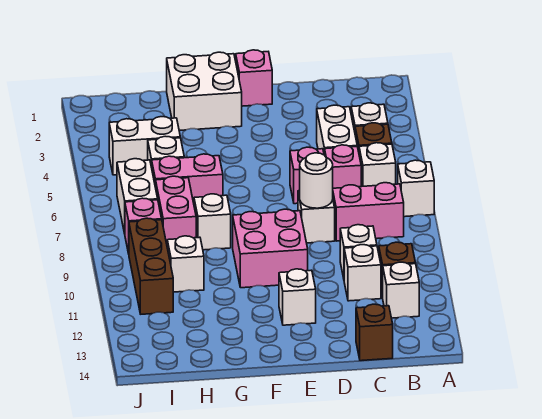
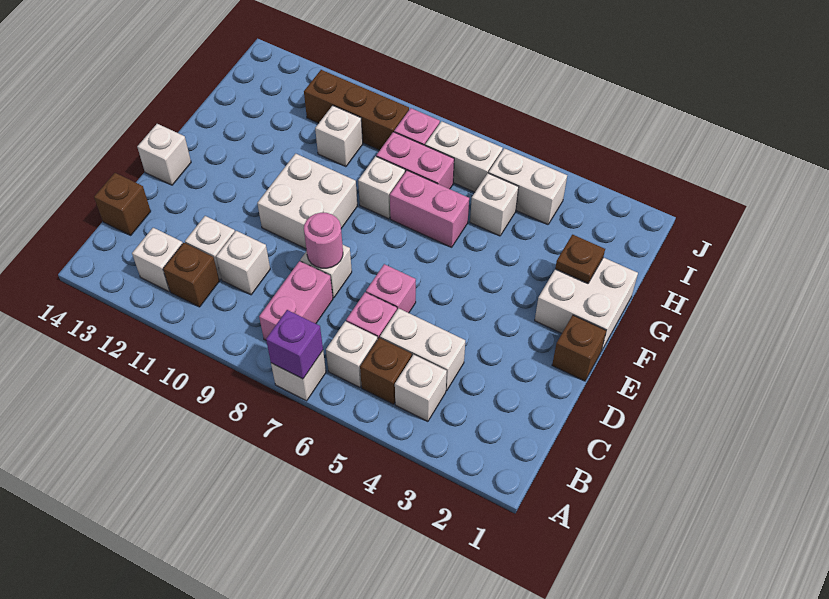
none -> purple 1x1 brick [266,310,323,379]
white 1x1 round brick [300,153,333,208] -> pink 1x1 round brick [304,213,343,268]
pink 1x1 brick [236,50,272,106] -> brown 1x1 brick [552,315,606,381]
pink 2x2 brick [233,209,308,288] -> white 2x2 brick [257,154,357,249]
white 1x1 brick [279,269,316,325] -> white 1x1 brick moved to [137,124,191,185]
none -> brown 1x1 plate [555,235,605,283]
pink 1x2 brick [152,154,223,203] -> pink 1x2 brick turned to [390,170,469,247]
white 1x2 brick [109,117,180,175] -> white 1x2 brick turned to [489,148,567,224]

